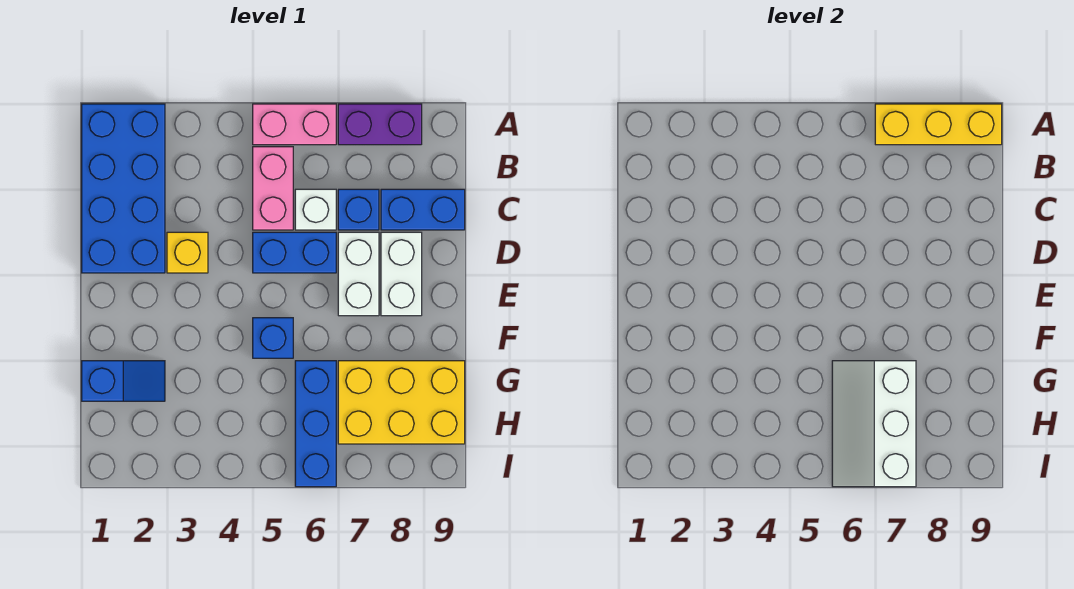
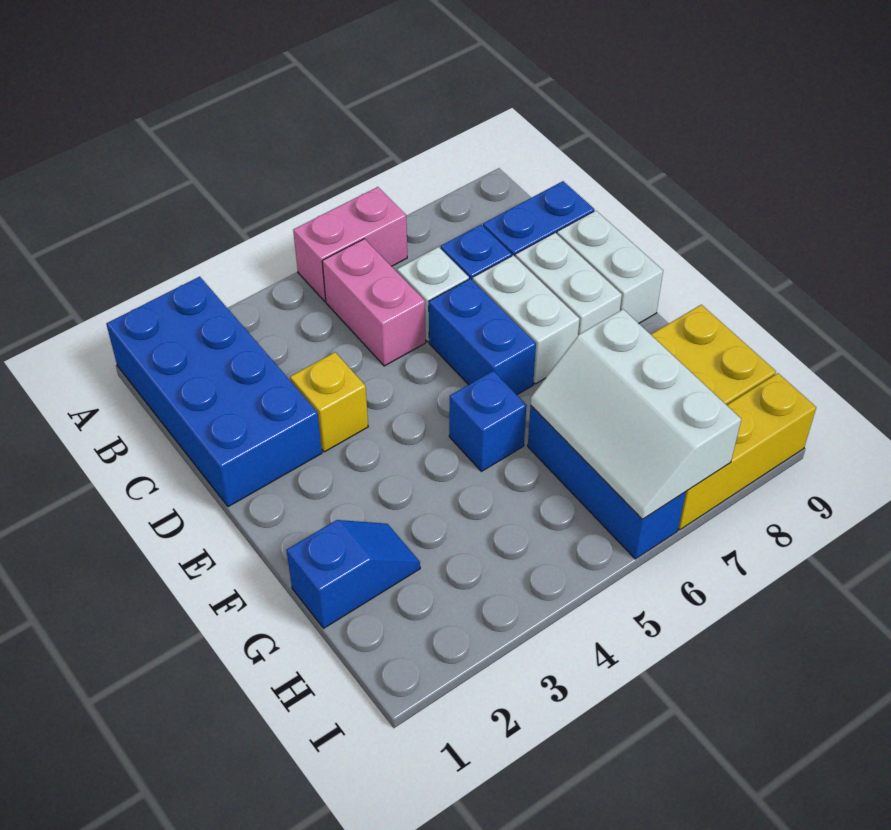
purple 1x2 brick [338,104,422,145] -> none
yellow 1x3 brick [875,104,1002,145] -> yellow 1x3 brick moved to [678,373,816,530]
blue 1x2 brick [253,232,336,273] -> blue 1x2 brick turned to [429,279,536,395]
none -> white 1x2 brick [557,211,663,323]

